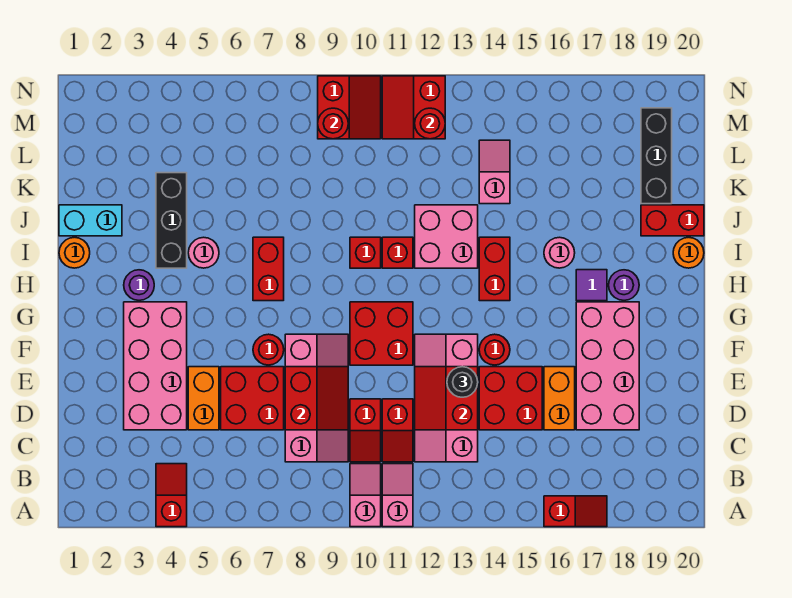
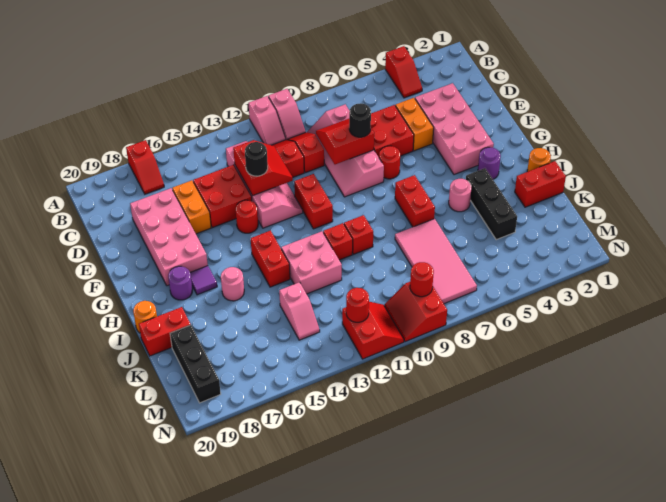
red 1x2 slope [544,496,607,527] -> red 1x2 slope turned to [126,140,164,194]
red 2x2 slope [285,367,348,430] -> red 2x2 slope turned to [316,119,374,164]
none -> black 1x1 round brick [349,103,371,137]
red 2x2 brick [350,302,413,365] -> red 1x2 brick [294,174,333,229]
cyan 1x2 brick [59,205,122,236] -> red 1x2 brick [515,161,566,207]
none -> pink 2x4 tile [395,219,477,304]

